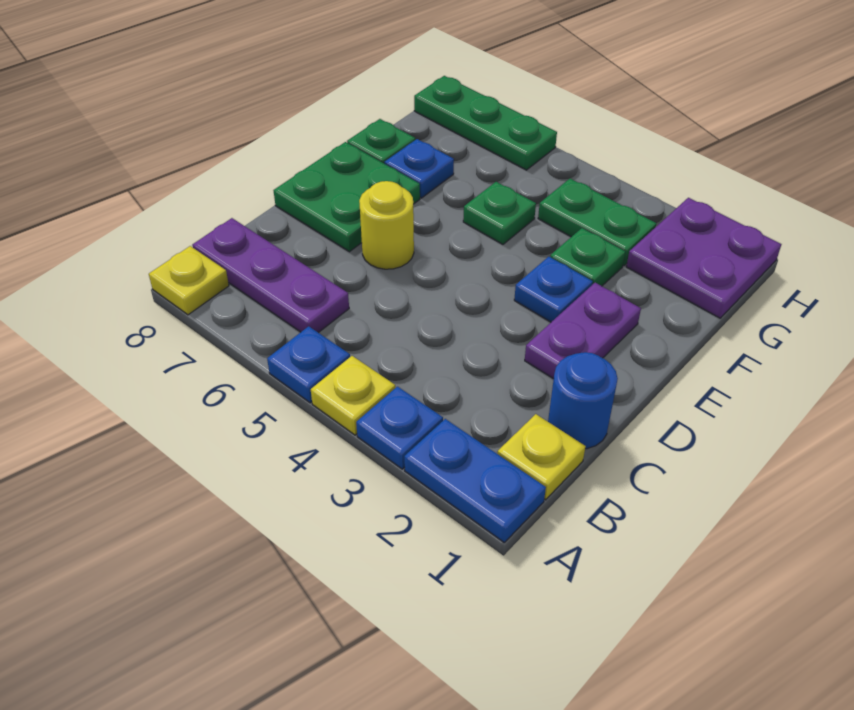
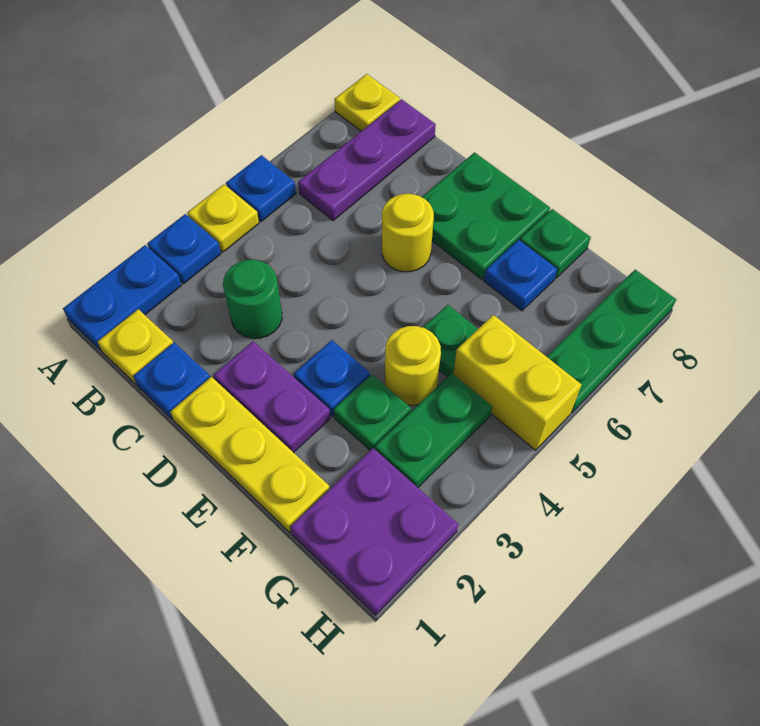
blue 1x1 round brick [548,352,618,449] -> blue 1x1 plate [133,343,210,419]
none -> green 1x1 round brick [223,260,282,339]
none -> yellow 1x3 plate [170,377,330,532]
none -> yellow 1x1 round brick [385,326,441,405]
none -> yellow 1x2 brick [453,315,582,450]

